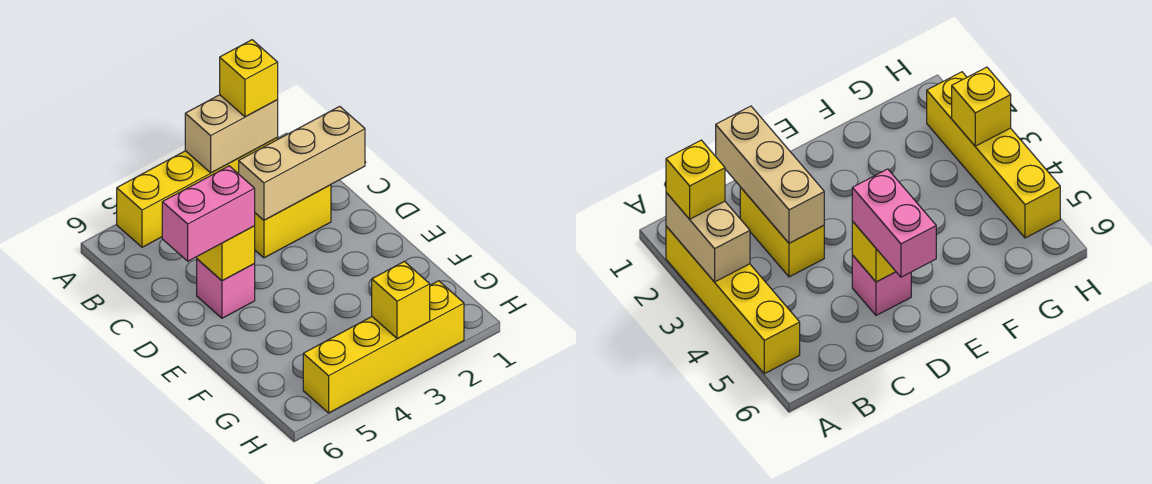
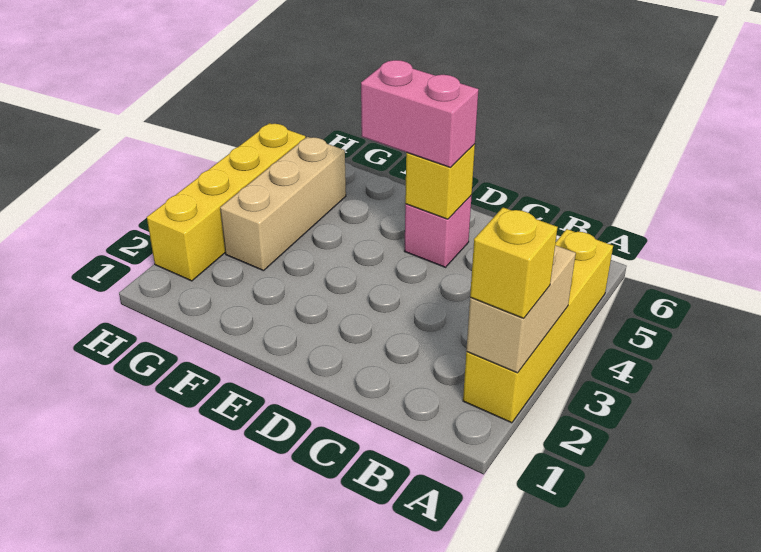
tan 1x3 brick [239,106,365,220] -> tan 1x3 brick moved to [220,137,346,271]
yellow 1x2 brick [255,185,331,258] -> none
pink 1x2 brick [162,166,255,261] -> pink 1x2 brick turned to [361,60,478,168]
yellow 1x1 brick [372,261,430,339] -> none

